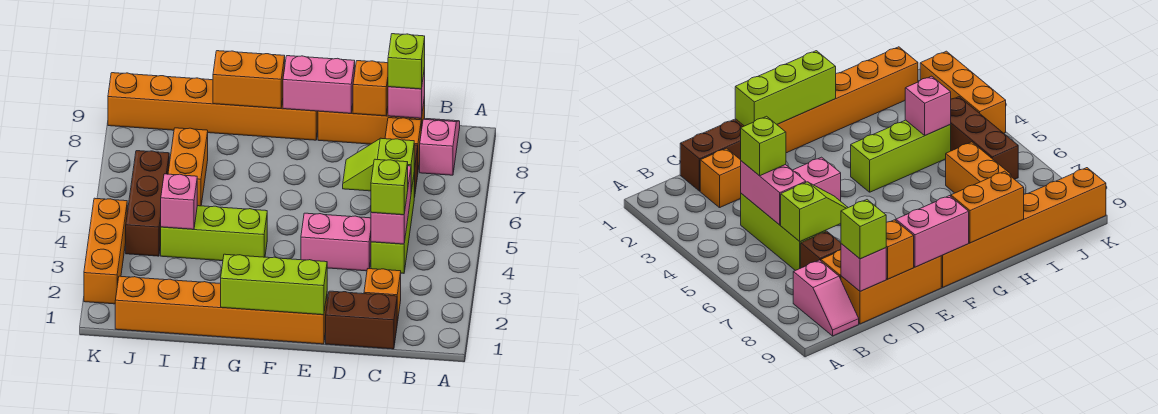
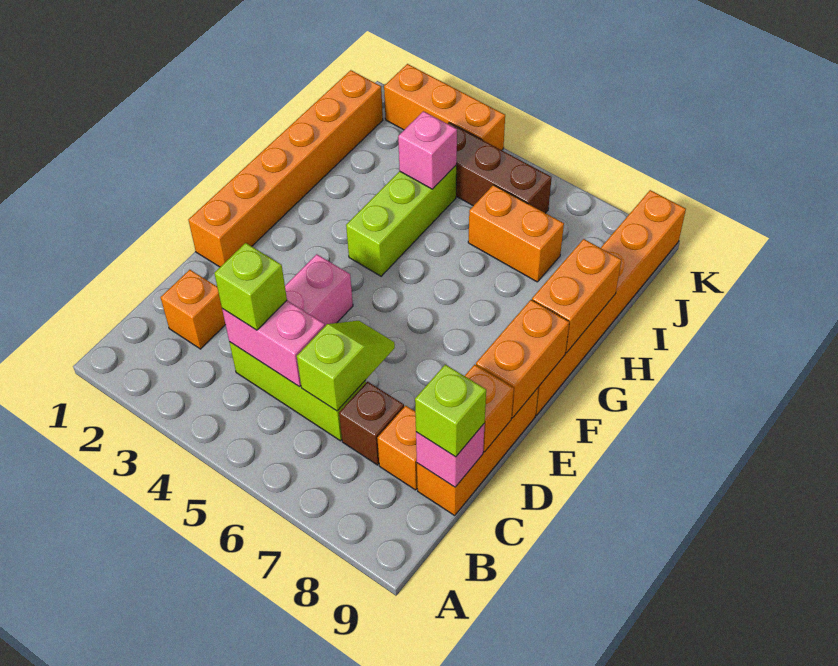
pink 1x2 slope [420,119,460,175] -> none
brown 1x2 brick [326,291,397,349] -> none
lime 1x3 brick [221,254,327,315] -> none
pink 1x2 brick [283,56,355,113] -> orange 1x2 brick [476,300,569,418]

